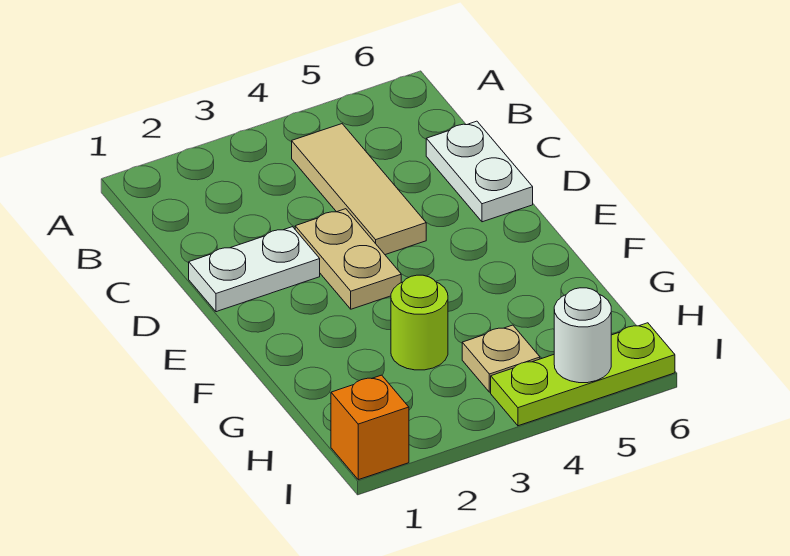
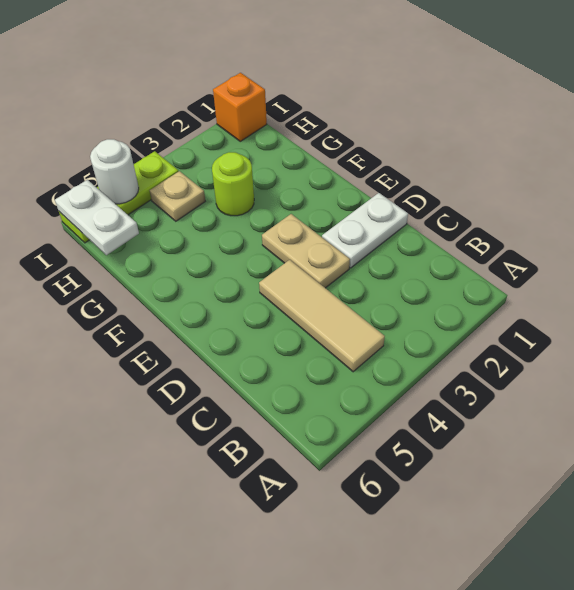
white 1x2 plate [426,121,533,222] -> white 1x2 plate moved to [55,180,139,255]

